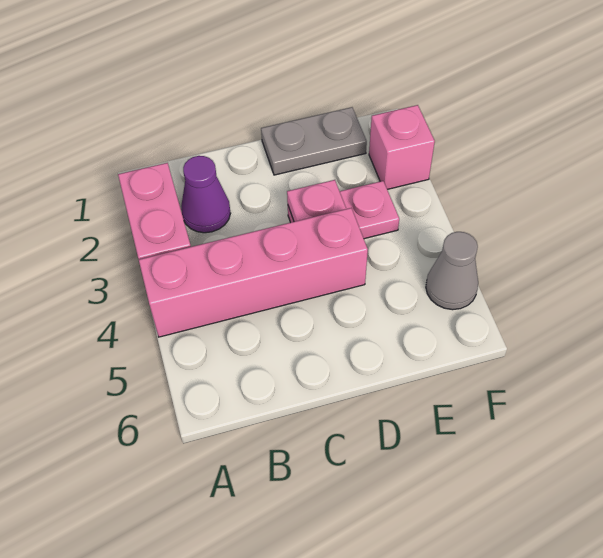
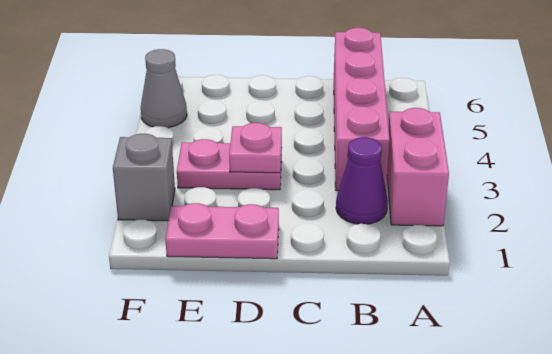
pink 1x4 brick [139,208,368,337] -> pink 1x4 brick turned to [334,28,389,191]
grey 1x2 plate [261,107,367,175] -> pink 1x2 plate [165,203,279,259]
pink 1x1 brick [369,105,435,189] -> grey 1x1 brick [113,134,175,221]

